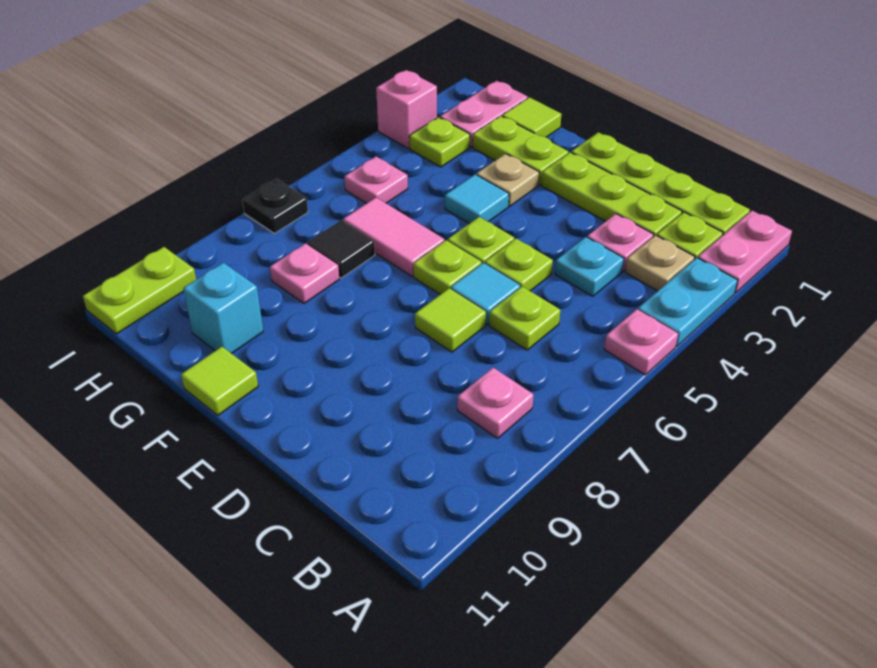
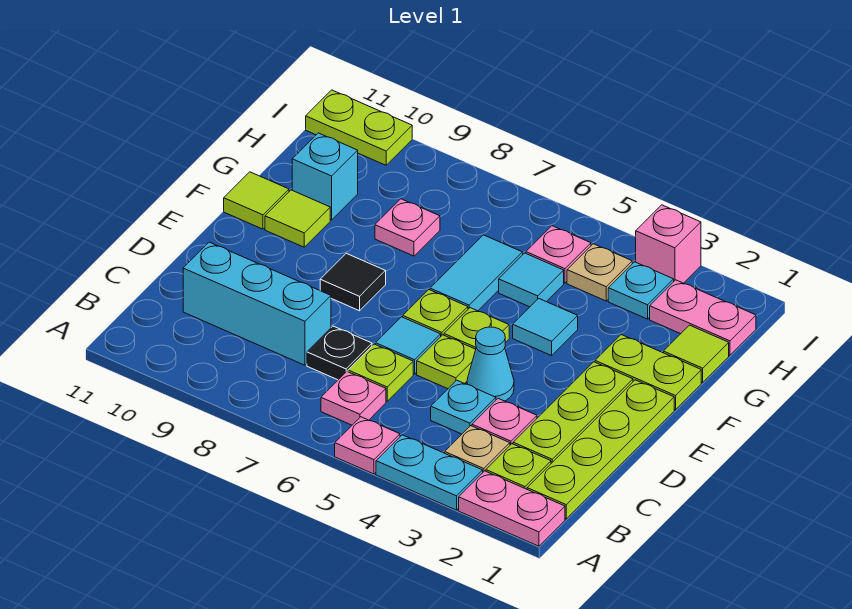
pink 1x1 plate [457,368,534,438] -> pink 1x1 plate moved to [321,372,386,425]
none -> cyan 1x3 brick [183,242,331,365]
none -> cyan 1x1 cone [467,327,514,401]
lime 1x1 tile [415,288,486,352] -> lime 1x1 tile moved to [265,190,330,247]
lime 1x2 plate [473,116,568,185] -> lime 1x2 plate turned to [595,335,701,410]
tan 1x1 plate [477,154,539,206] -> tan 1x1 plate moved to [567,244,632,301]
pink 1x2 tile [343,198,444,276] -> cyan 1x2 tile [430,235,523,311]
none -> cyan 1x1 tile [499,253,564,307]
black 1x1 tile [307,220,375,278] -> black 1x1 tile moved to [320,253,386,311]
lime 1x1 plate [409,117,470,167] -> cyan 1x1 plate [608,262,674,319]
black 1x1 plate [242,179,308,233] -> black 1x1 plate moved to [307,326,372,380]

